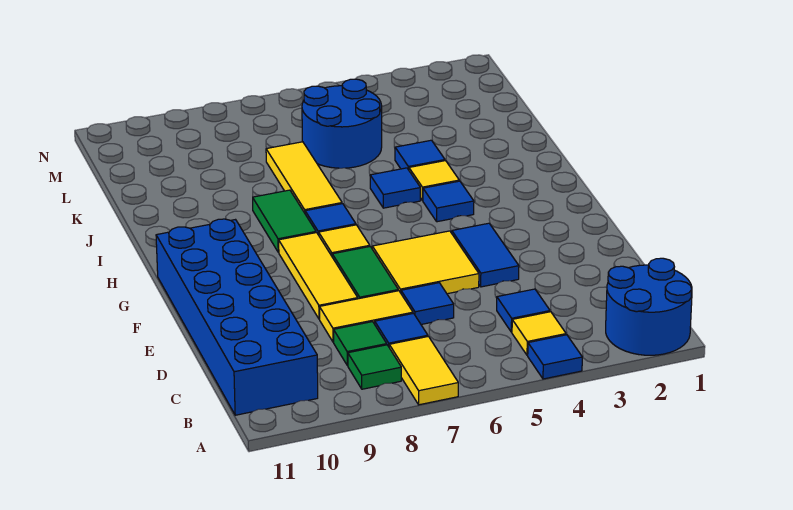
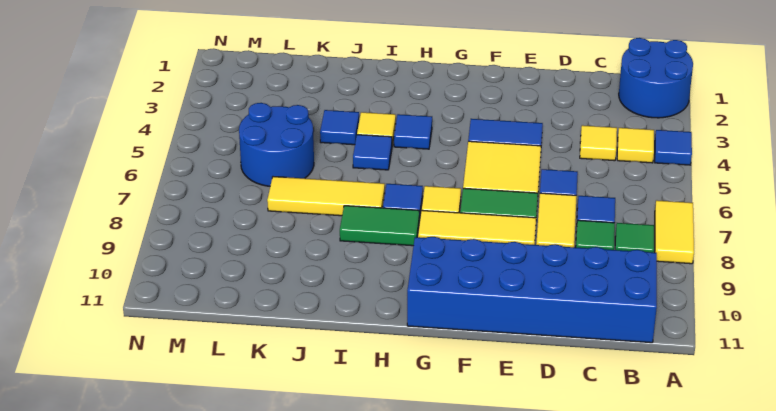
yellow 1x2 tile [389,336,458,405] -> yellow 1x2 tile turned to [655,200,694,264]
blue 1x1 tile [497,289,550,332] -> yellow 1x1 tile [580,125,617,161]

